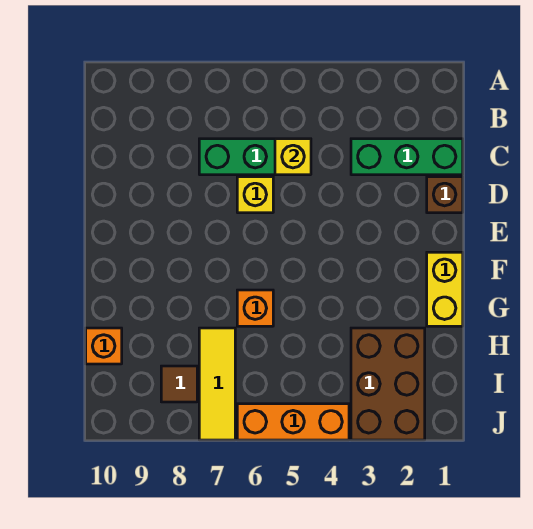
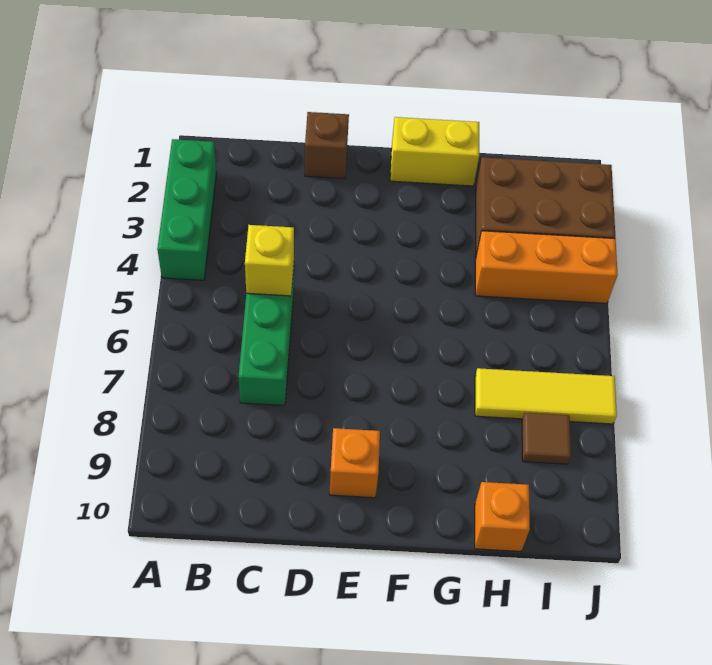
green 1x3 brick [351,139,463,175] -> green 1x3 brick moved to [157,139,217,280]
yellow 1x1 brick [237,177,273,213] -> none
orange 1x1 brick [237,290,273,326] -> orange 1x1 brick moved to [329,428,380,498]
orange 1x3 brick [237,404,349,440] -> orange 1x3 brick turned to [475,231,618,303]

